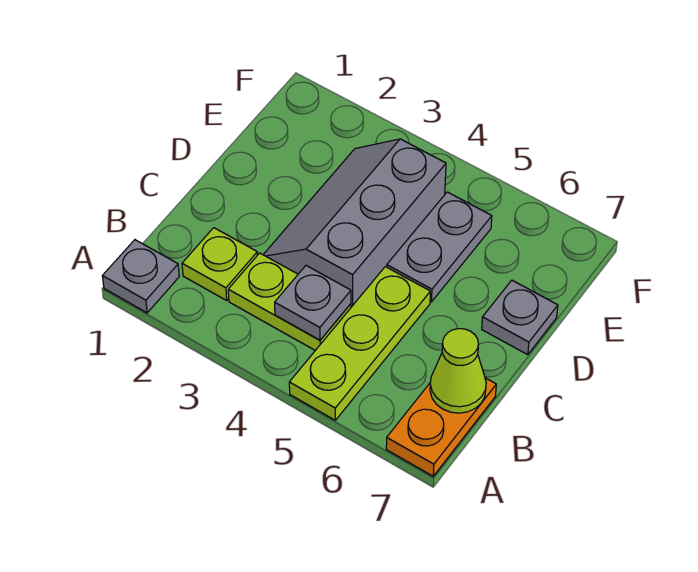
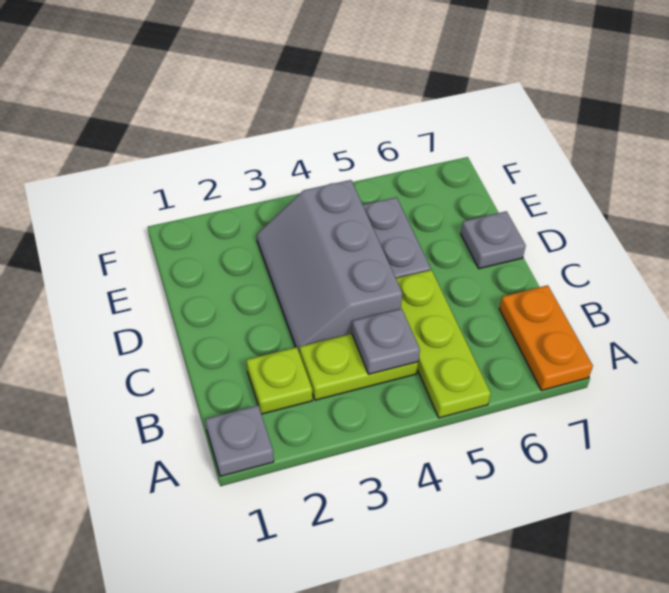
lime 1x1 cone [430,329,486,413] -> none

